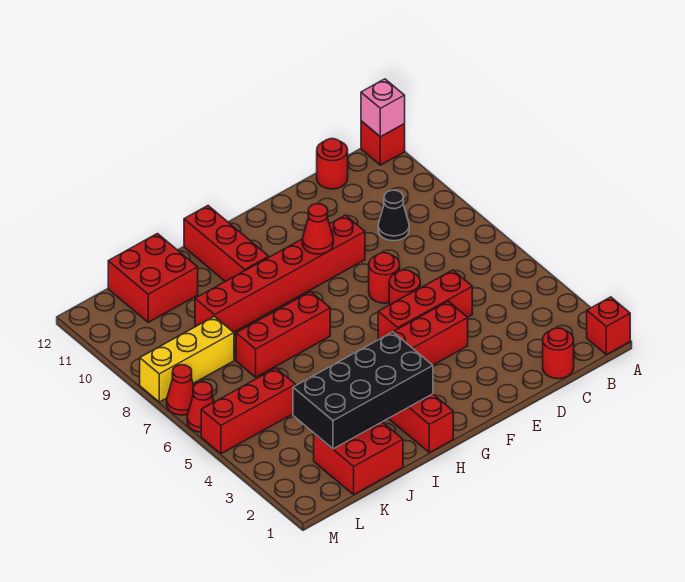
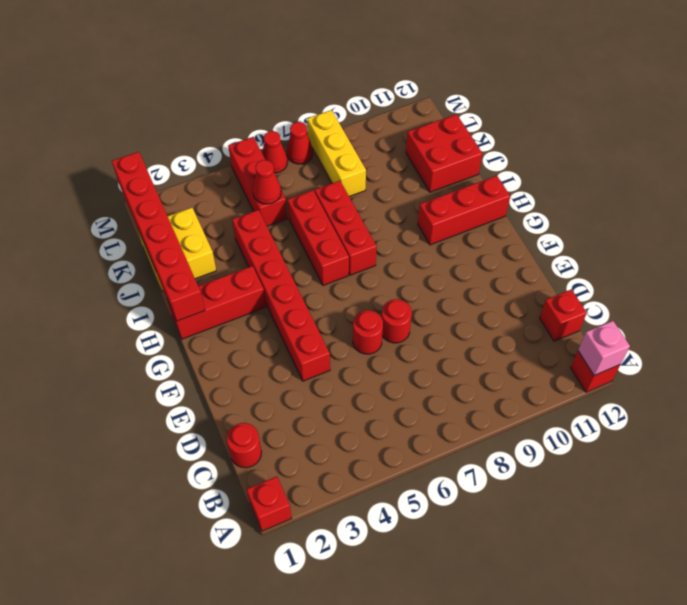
black 1x1 cone [378,190,409,241] -> none
red 1x1 round brick [317,139,348,189] -> red 1x1 brick [540,289,587,341]
red 1x3 brick [378,270,472,340] -> red 1x3 brick moved to [288,190,349,285]
red 1x6 brick [195,215,365,332] -> red 1x6 brick moved to [112,152,205,321]
red 1x1 cone [302,204,333,254] -> red 1x1 cone moved to [253,160,281,204]
black 2x4 brick [293,332,433,449] -> none
red 2x2 brick [314,422,403,495] -> yellow 2x2 brick [138,208,216,291]

